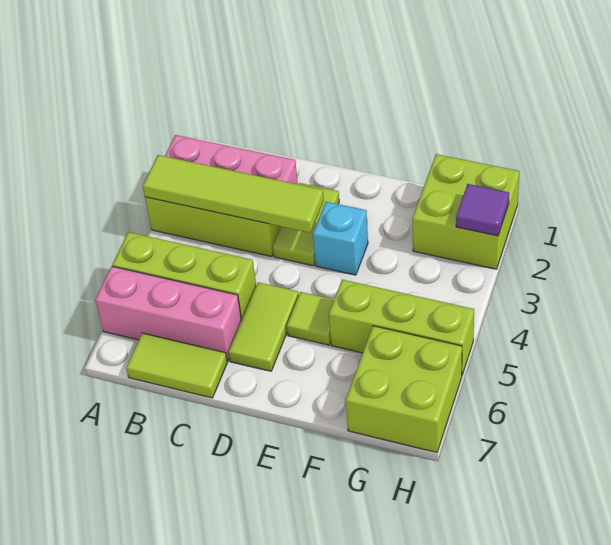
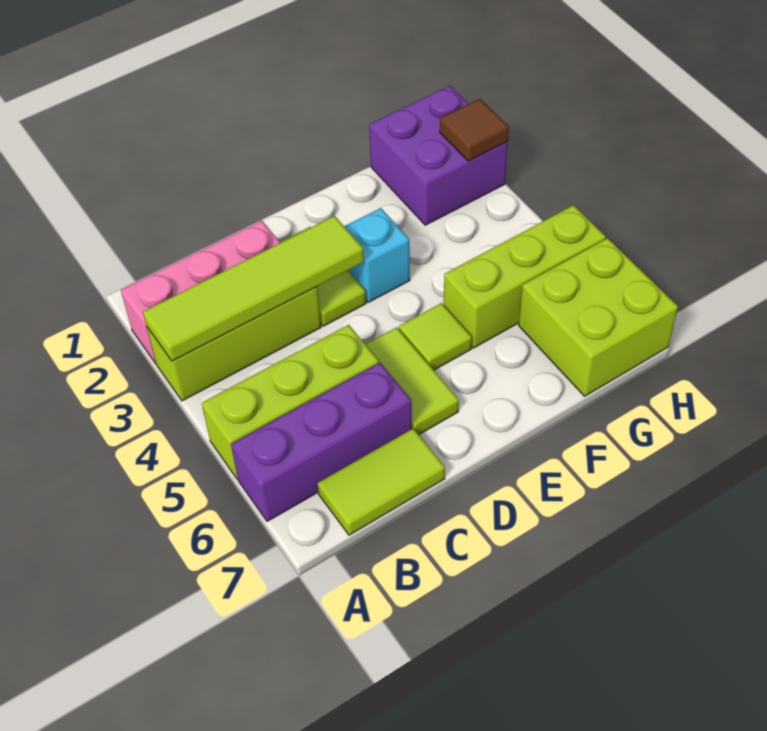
pink 1x3 brick [95,266,241,361] -> purple 1x3 brick [231,363,412,521]
lime 2x2 brick [412,154,520,269] -> purple 2x2 brick [369,86,508,225]
purple 1x1 tile [456,184,509,236] -> brown 1x1 tile [440,99,509,161]

